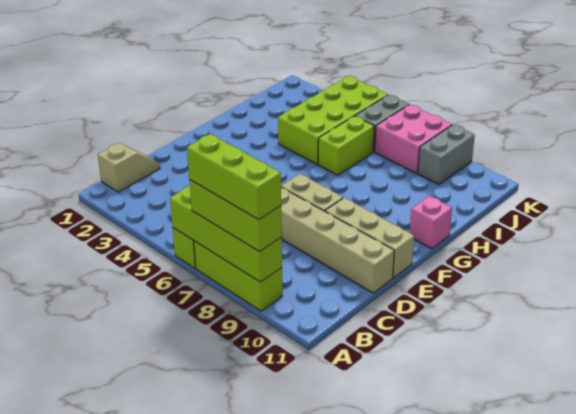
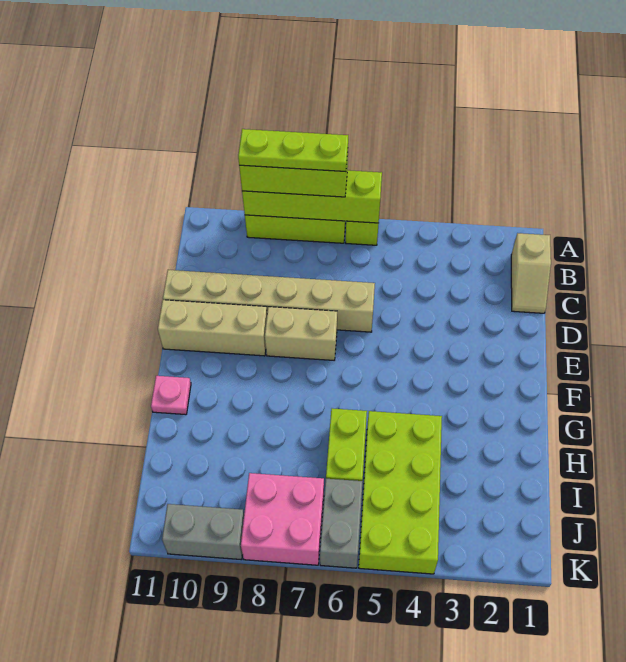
lime 1x3 brick [187,134,281,220] -> lime 1x3 plate [238,129,348,172]
pink 1x1 brick [410,196,452,249] -> pink 1x1 plate [151,376,191,415]
grey 1x2 brick [418,125,475,185] -> grey 1x2 brick turned to [162,504,244,560]

